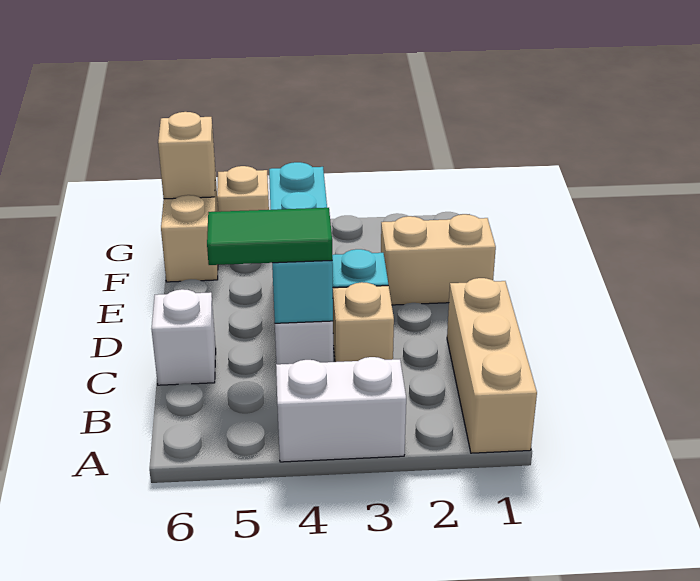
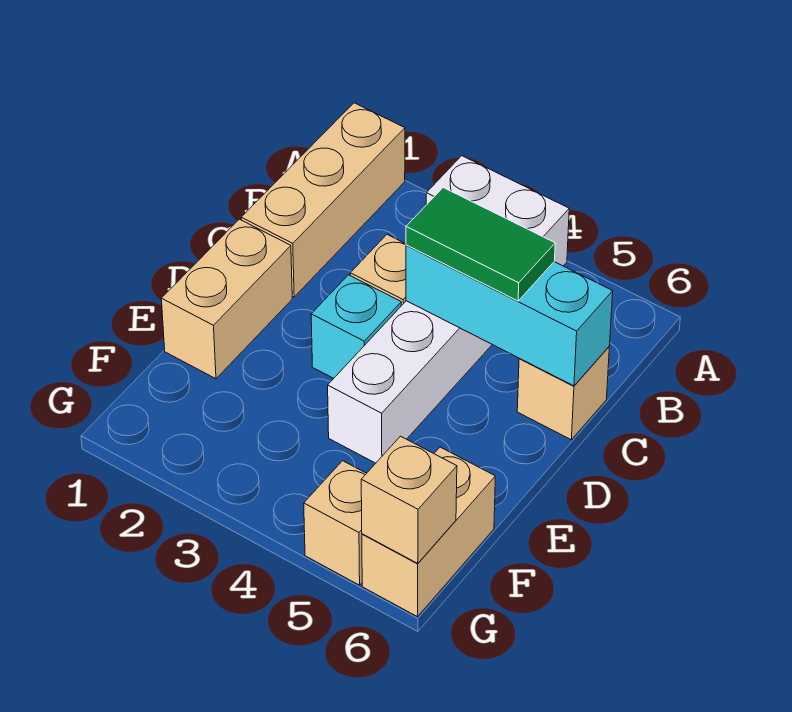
cyan 1x3 brick [269,162,333,323] -> cyan 1x3 brick turned to [406,245,613,386]
white 1x1 brick [151,289,216,385] -> tan 1x1 brick [517,347,609,440]
tan 1x2 brick [381,214,496,305] -> tan 1x2 brick turned to [161,219,292,379]

